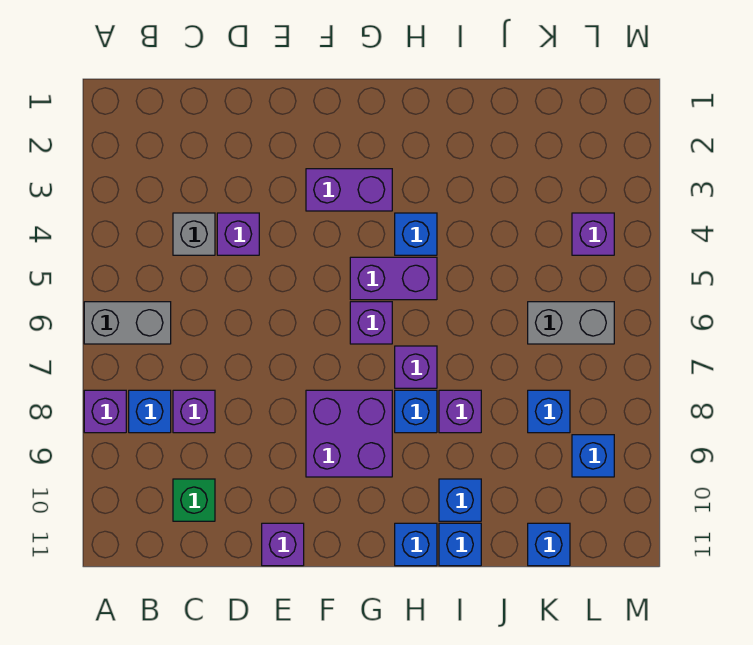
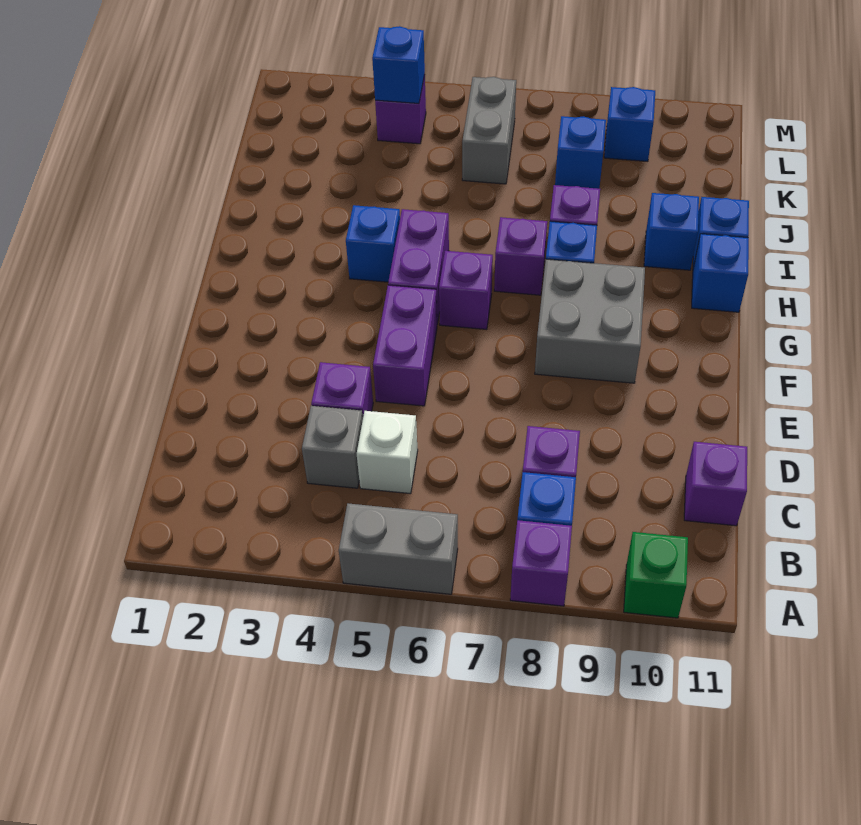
grey 1x2 brick [84,302,171,344] -> grey 1x2 brick turned to [339,503,458,594]
none -> white 1x1 brick [357,411,418,494]
green 1x1 brick [173,479,215,521] -> green 1x1 brick moved to [624,532,688,618]
purple 1x1 brick [262,523,304,566] -> purple 1x1 brick moved to [684,442,747,526]
purple 1x2 brick [306,169,392,211] -> purple 1x2 brick moved to [373,285,437,406]
purple 2x2 brick [306,390,392,477] -> grey 2x2 brick [535,259,645,383]
blue 1x1 brick [528,523,570,566] -> blue 1x1 brick moved to [372,26,425,103]

